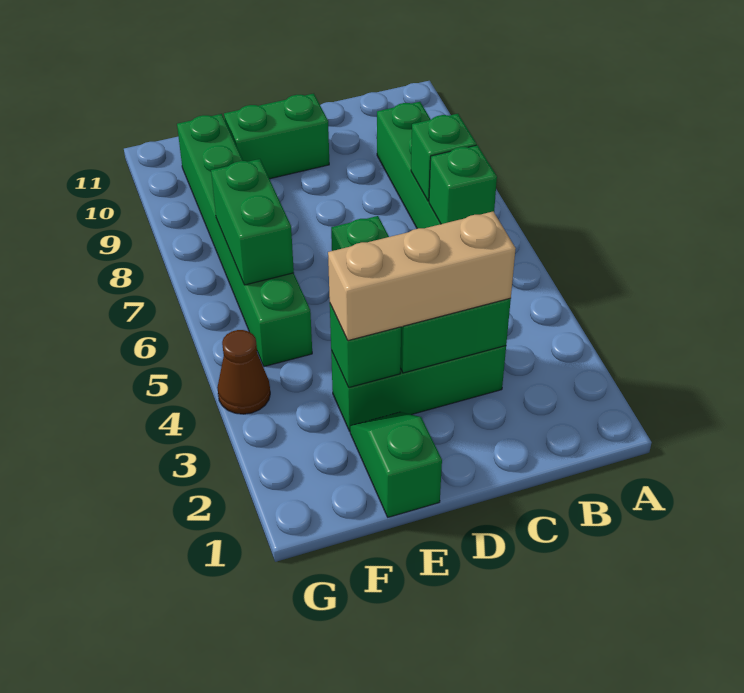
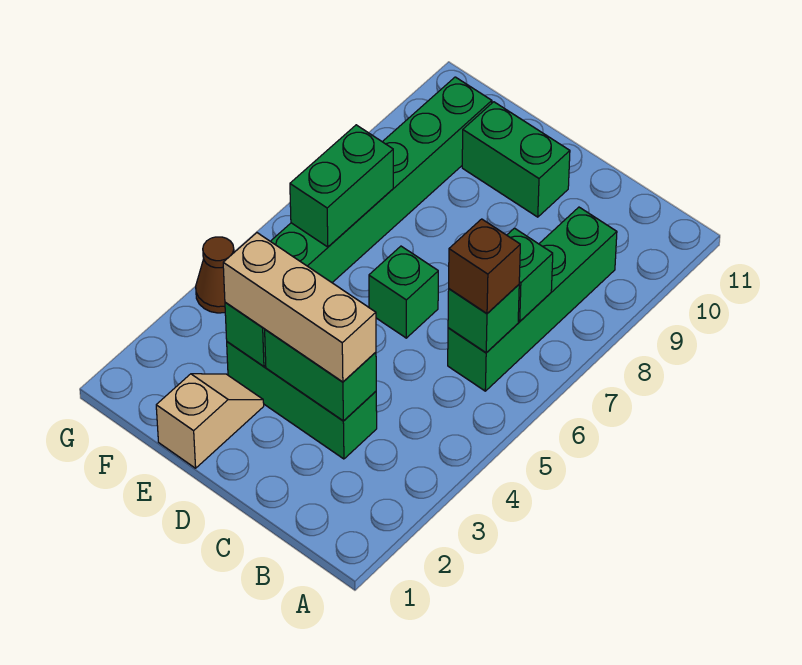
none -> brown 1x1 brick [449,219,520,314]
green 1x2 slope [350,412,442,517] -> tan 1x2 slope [156,374,264,468]

